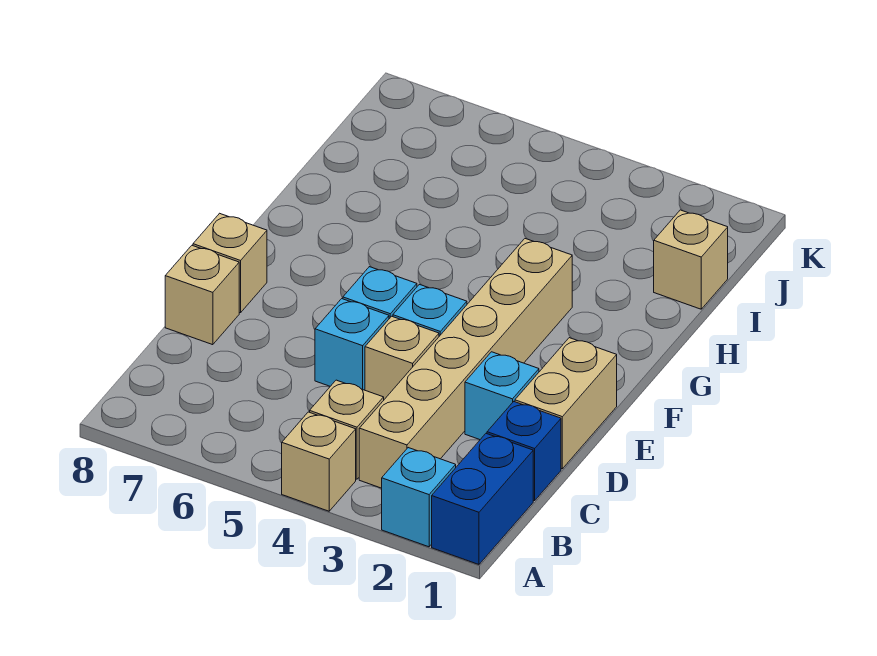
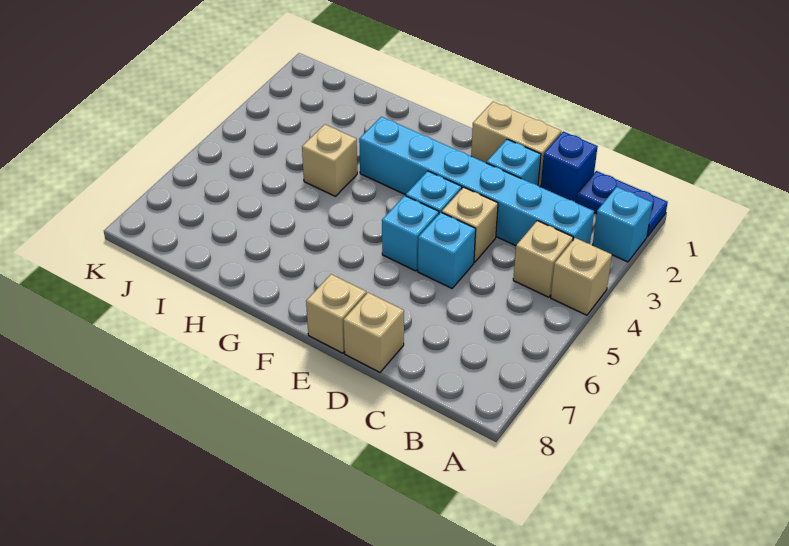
blue 1x2 brick [432,434,533,564] -> blue 1x2 plate [576,171,668,236]
tan 1x6 brick [359,239,572,488] -> cyan 1x6 brick [359,117,594,246]
tan 1x1 brick [654,210,728,309] -> tan 1x1 brick moved to [302,124,357,196]

